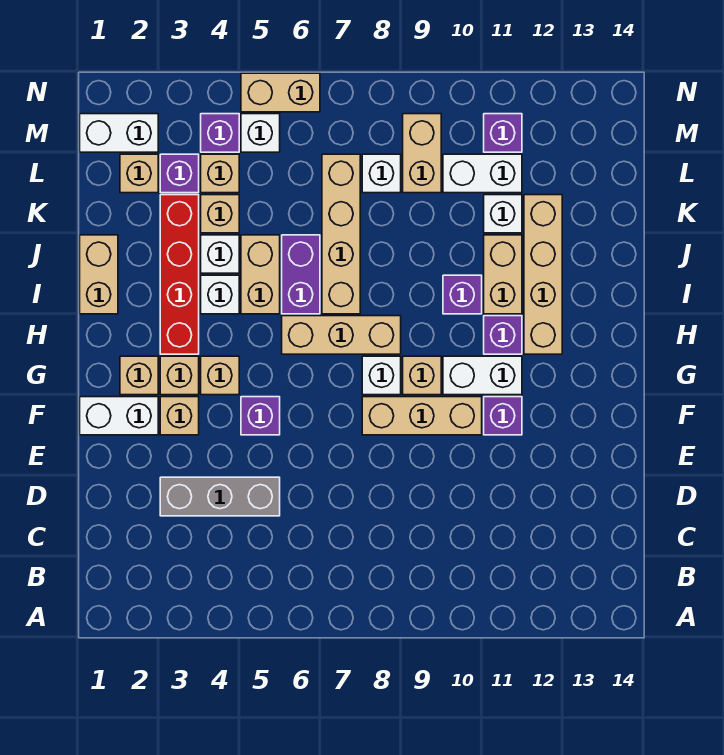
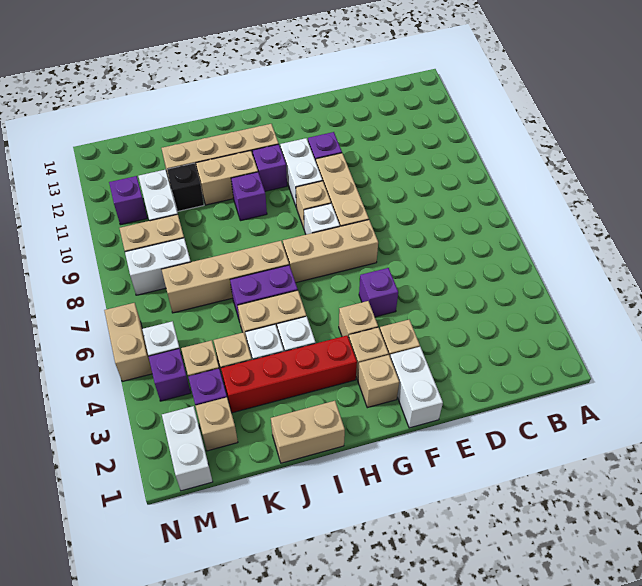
grey 1x3 brick [160,477,280,516] -> none
tan 1x3 brick [282,316,401,354] -> tan 1x3 brick turned to [283,220,378,283]
white 1x1 brick [484,195,522,233] -> black 1x1 brick [167,163,204,212]
white 1x1 brick [362,154,401,193] -> white 1x2 brick [125,238,191,295]

